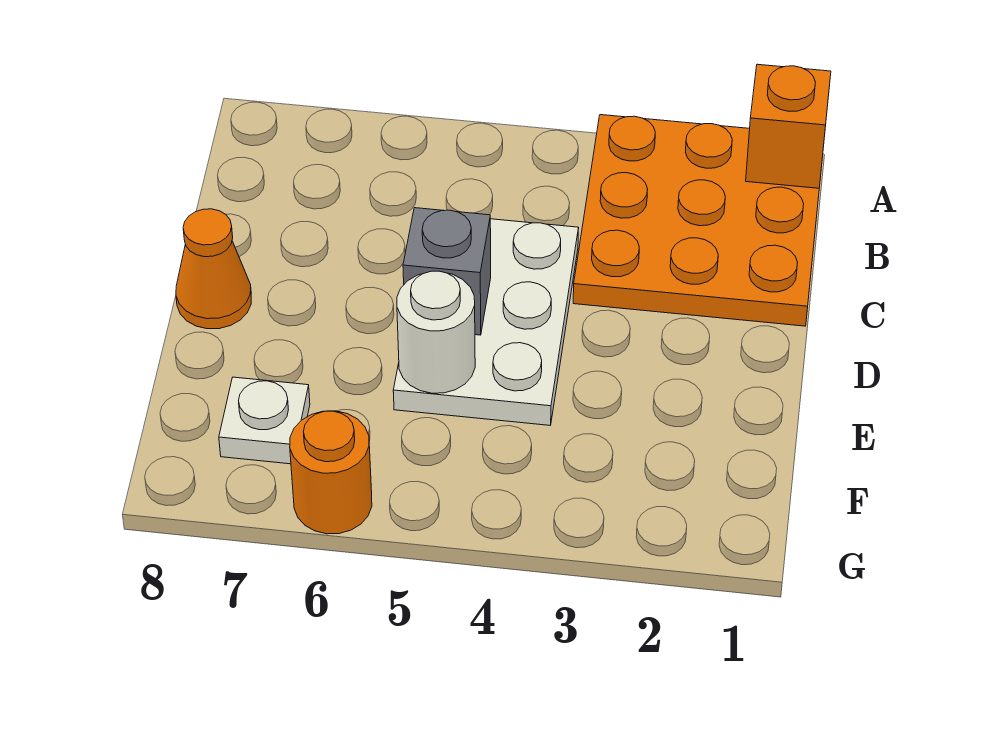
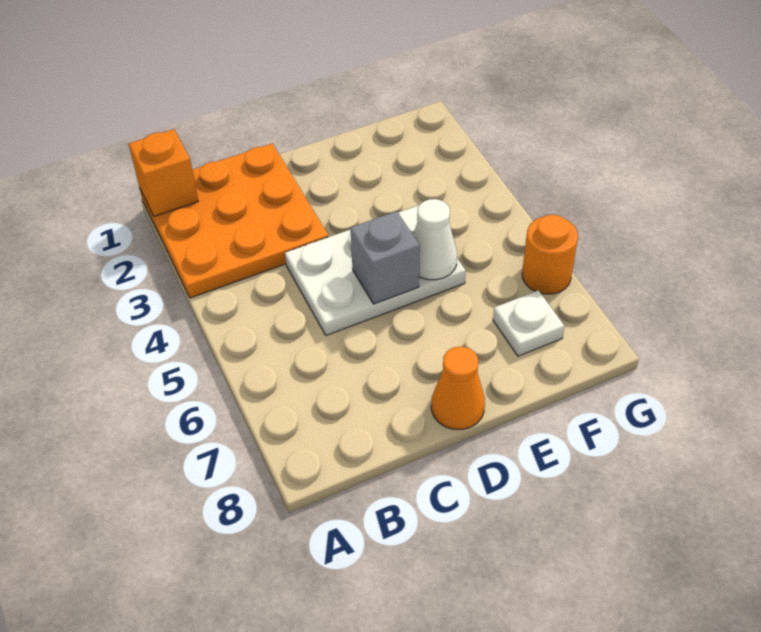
white 1x1 round brick [397,271,475,393] -> white 1x1 cone [413,199,457,280]

